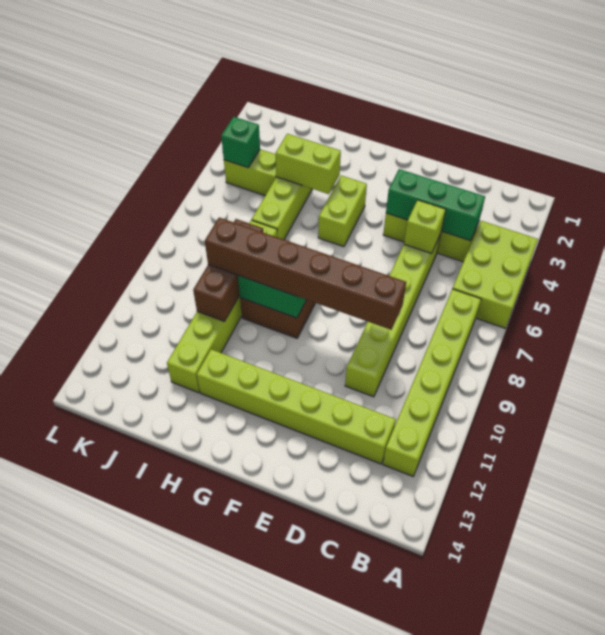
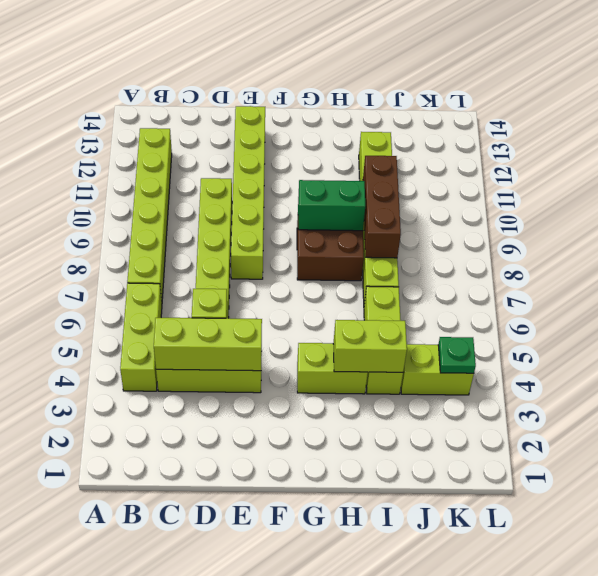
lime 2x3 brick [453,221,538,328] -> lime 1x3 brick [120,283,162,391]
green 1x3 brick [386,169,485,241] -> lime 1x3 brick [154,317,262,371]
lime 1x6 brick [197,349,396,464] -> lime 1x6 brick turned to [231,106,265,279]
brown 1x6 brick [205,218,406,330] -> none
lime 1x2 brick [318,176,367,247] -> lime 1x2 brick turned to [297,343,368,394]
green 1x1 brick [221,117,260,168] -> green 1x1 plate [438,337,476,373]

